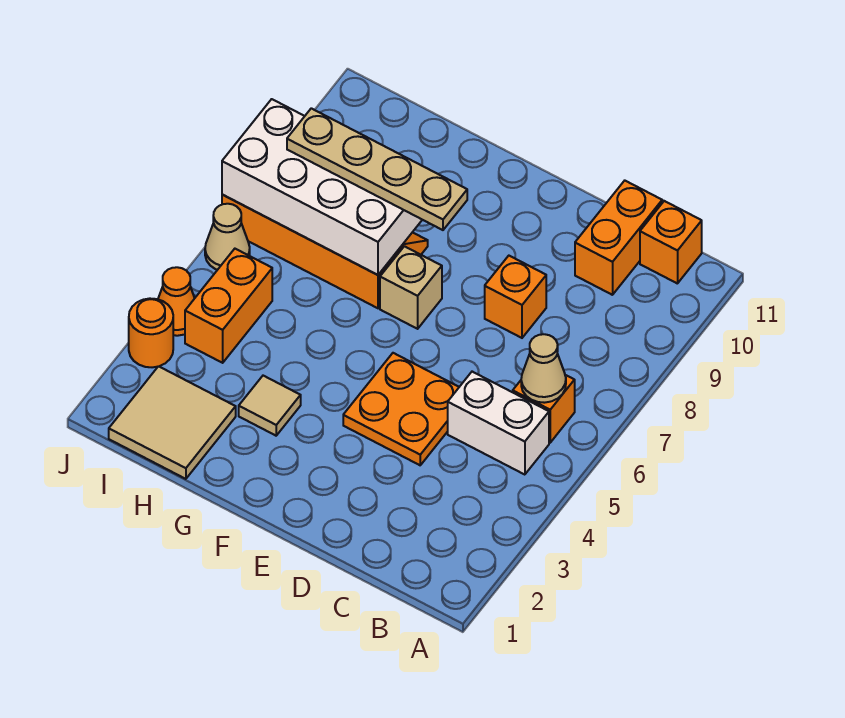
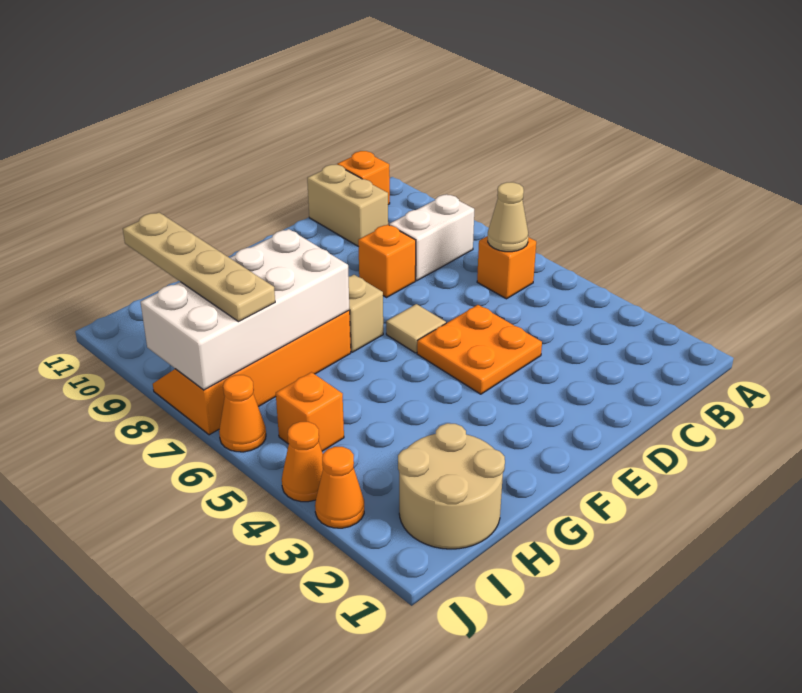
white 1x2 brick [448,372,549,475] -> white 1x2 brick moved to [389,194,474,281]
orange 1x2 brick [575,181,662,295] -> tan 1x2 brick [307,165,388,247]
tan 1x4 plate [287,108,467,230] -> tan 1x4 plate turned to [123,212,275,322]
tan 1x1 tile [239,376,301,436] -> tan 1x1 tile moved to [386,304,446,353]
tan 2x2 tile [109,366,236,479] -> tan 2x2 round brick [398,423,505,549]
orange 1x2 brick [185,249,272,363] -> orange 1x1 brick [276,372,344,451]
orange 1x1 round brick [129,298,173,367] -> orange 1x1 cone [315,447,364,528]
tan 1x1 cone [205,204,250,270] -> orange 1x1 cone [219,375,266,452]

